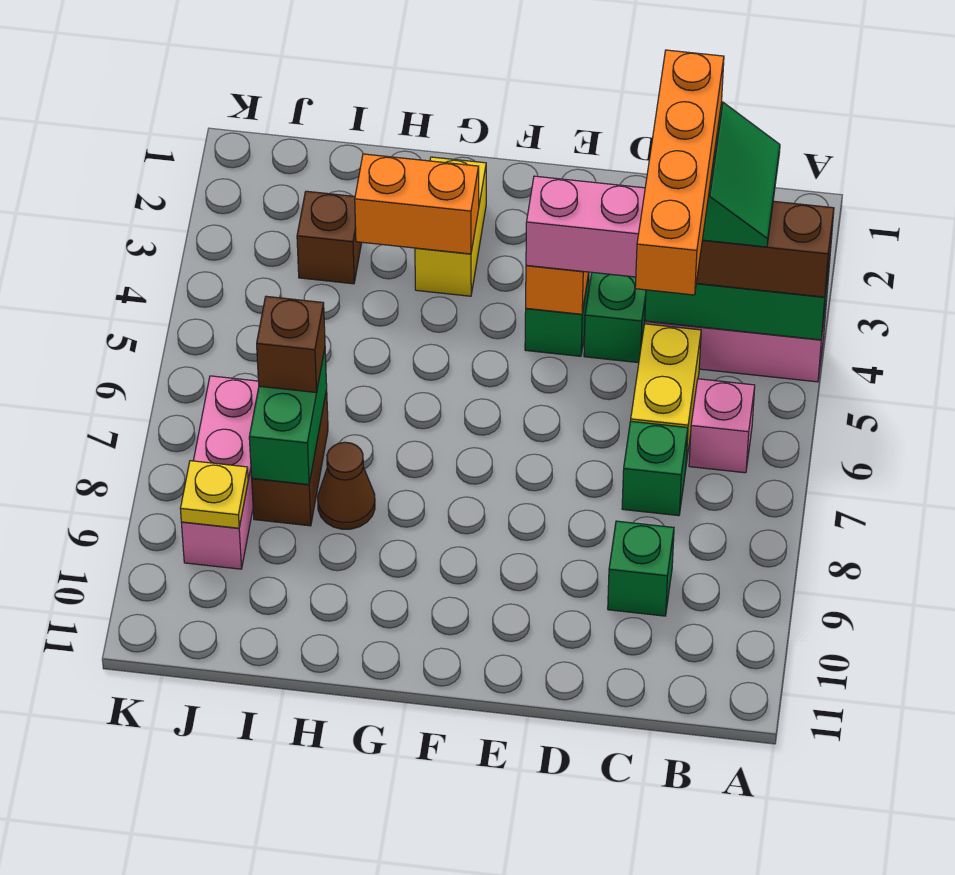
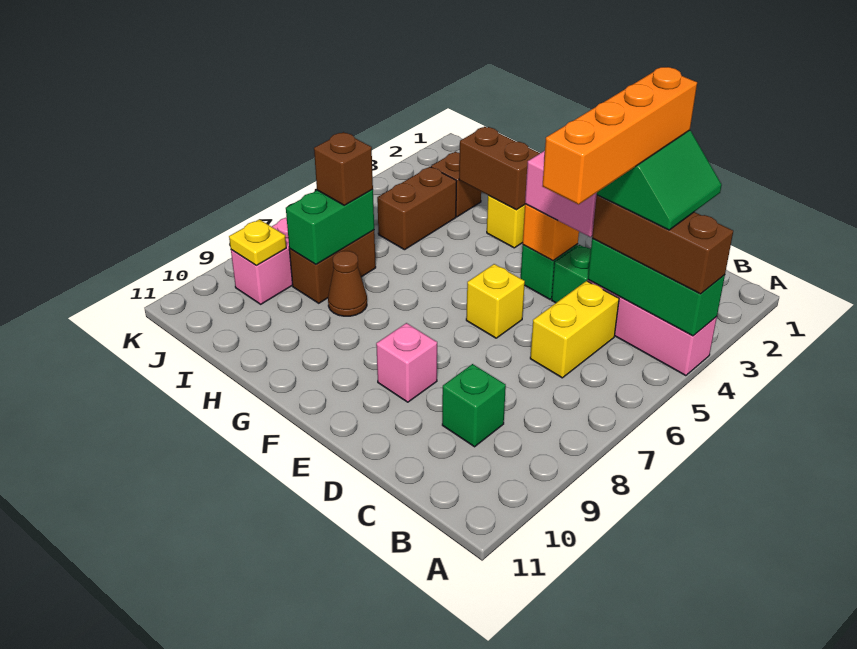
pink 1x1 brick [689,379,755,473] -> pink 1x1 brick moved to [376,323,437,402]
green 1x1 brick [622,421,688,516] -> none
none -> yellow 1x1 brick [466,264,525,338]
orange 1x2 brick [355,154,479,254] -> brown 1x2 brick [459,127,540,210]
none -> brown 1x2 brick [377,167,456,250]

